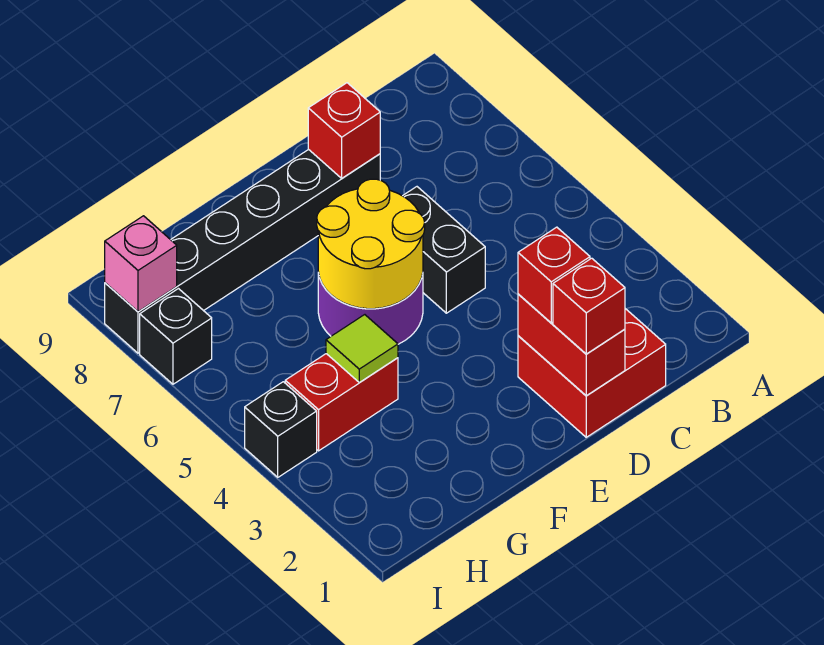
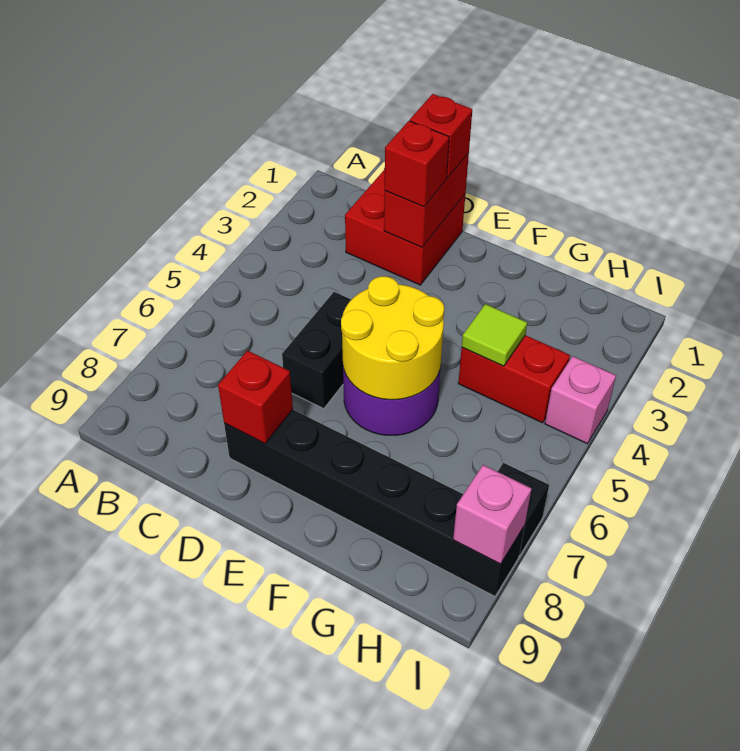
black 1x1 brick [245,382,317,477] -> pink 1x1 brick [545,356,616,444]

